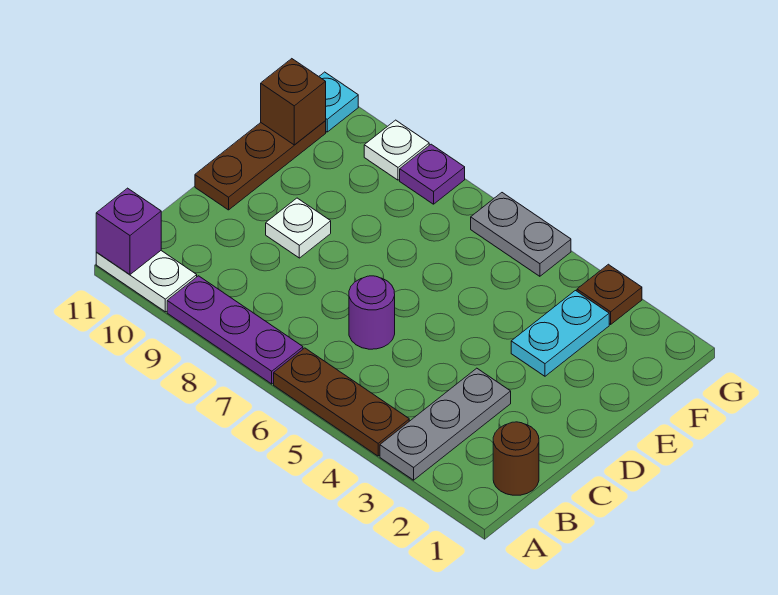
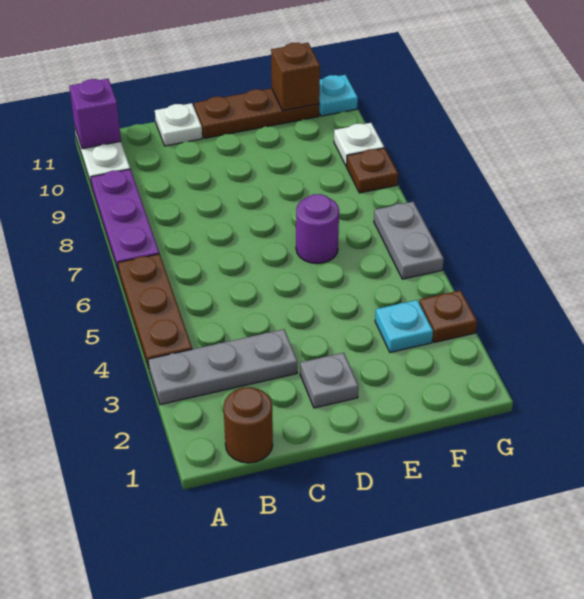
purple 1x1 round brick [349,276,395,349] -> purple 1x1 round brick moved to [296,194,339,264]
none -> grey 1x1 plate [300,353,358,408]
white 1x1 plate [266,198,331,258] -> white 1x1 plate moved to [155,103,202,146]
cyan 1x2 plate [511,291,609,376] -> cyan 1x1 plate [375,300,433,352]
purple 1x1 plate [400,144,465,204] -> brown 1x1 plate [347,148,398,193]

